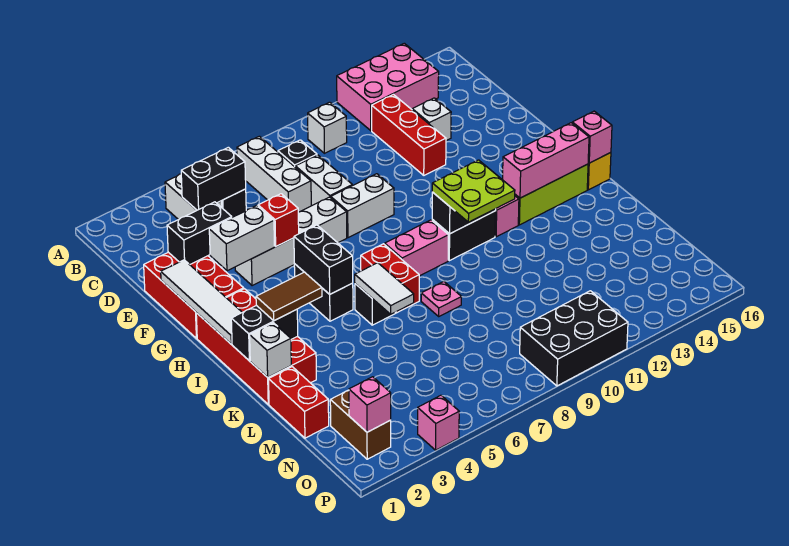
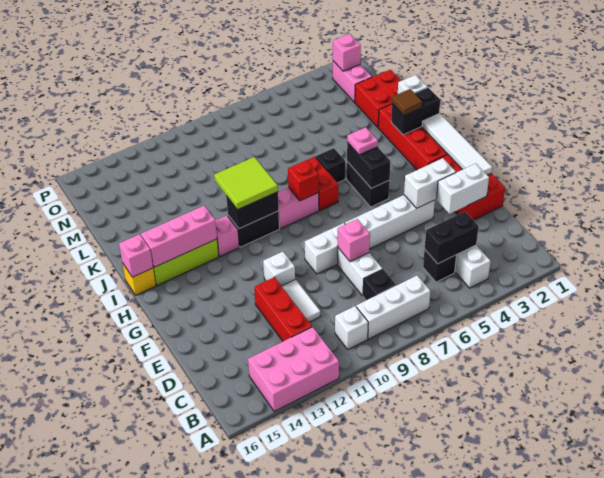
white 1x3 brick [237,136,311,212] -> white 1x3 brick turned to [356,276,430,339]
white 1x1 brick [412,98,451,141] -> white 1x1 brick moved to [263,252,295,286]
black 1x2 brick [167,202,232,265] -> white 1x2 brick [437,164,489,214]
red 1x1 brick [258,194,299,246] -> red 1x1 brick moved to [288,160,319,201]
lime 2x2 plate [432,160,515,222] -> lime 2x2 tile [214,157,278,210]
brown 1x2 tile [256,272,322,321] -> brown 1x1 tile [392,89,422,115]
white 1x2 tile [355,263,414,314] -> white 1x2 tile moved to [282,279,320,322]
pink 1x1 plate [421,282,461,316] -> pink 1x1 plate moved to [347,127,378,155]
red 1x2 brick [269,367,329,438] -> red 2x2 brick [355,70,401,127]
brown 1x2 brick [330,390,391,459] -> pink 1x2 brick [333,61,372,102]
black 2x3 brick [520,291,628,386] -> none
pink 1x1 brick [418,395,459,450] -> pink 1x1 brick moved to [338,219,370,262]

